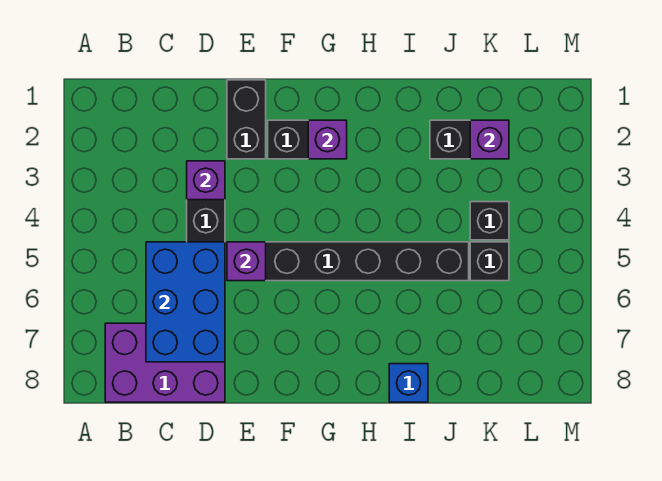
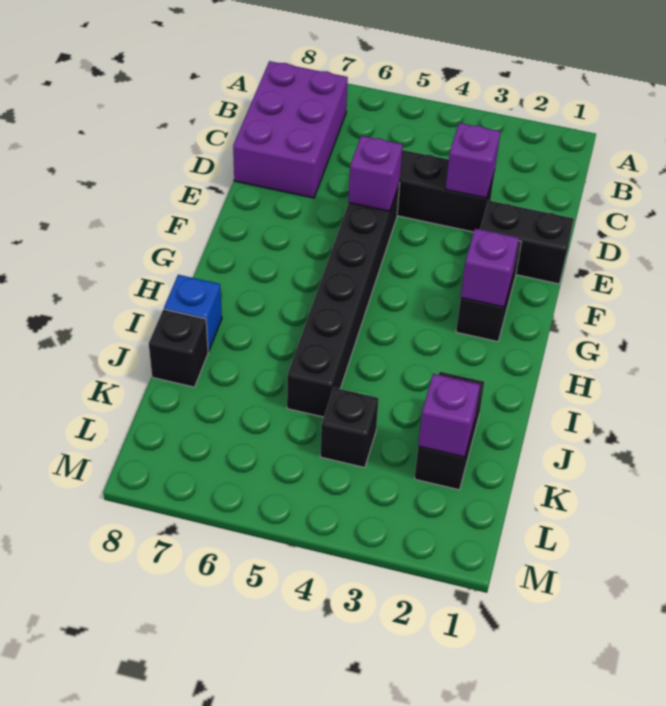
blue 2x3 brick [146,242,225,362] -> none
black 1x1 brick [470,242,509,281] -> black 1x1 brick moved to [149,309,208,387]

